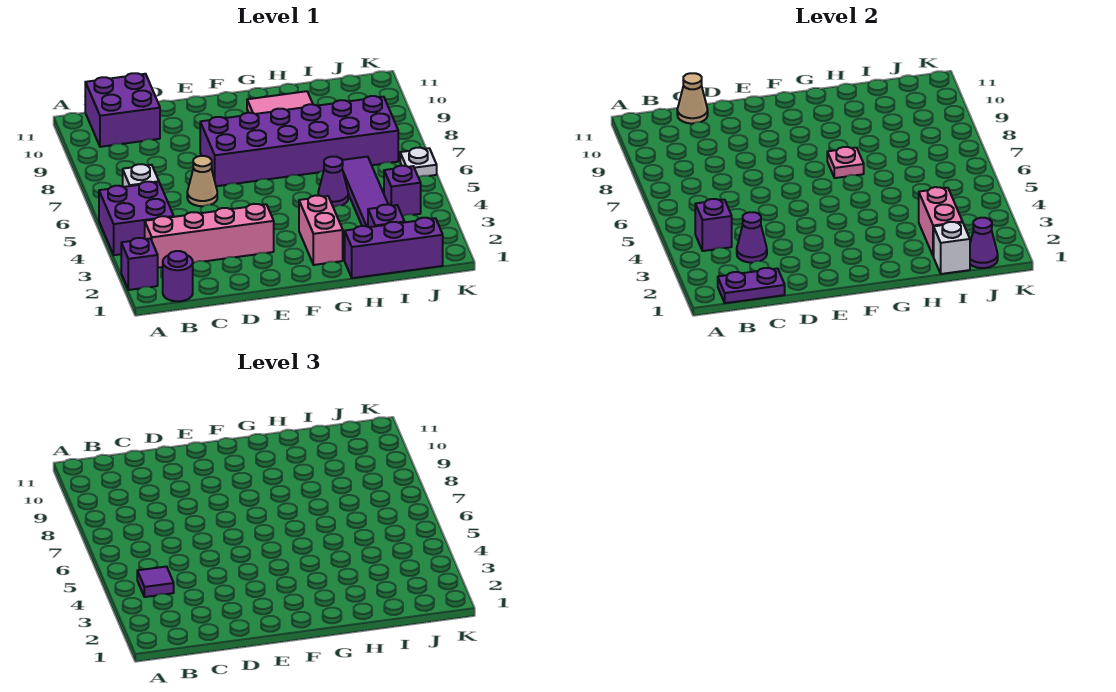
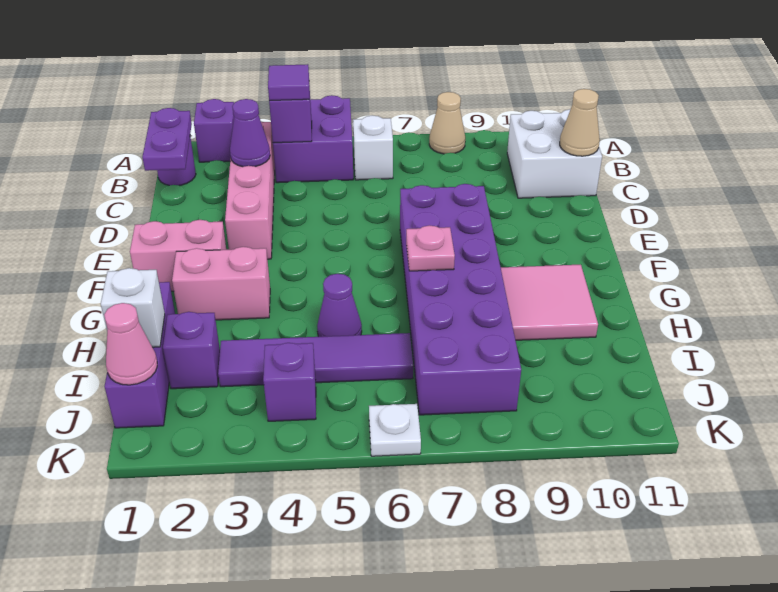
purple 2x2 brick [85,73,160,147] -> white 2x2 brick [507,109,602,198]
tan 1x1 cone [187,156,217,206] -> tan 1x1 cone moved to [429,92,465,154]
pink 1x2 brick [919,187,962,257] -> pink 1x2 brick moved to [130,220,226,291]
purple 1x1 cone [970,218,998,268] -> pink 1x1 cone [104,303,157,385]

